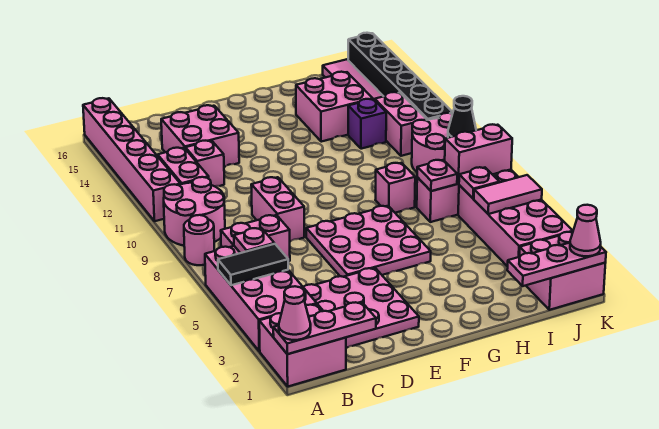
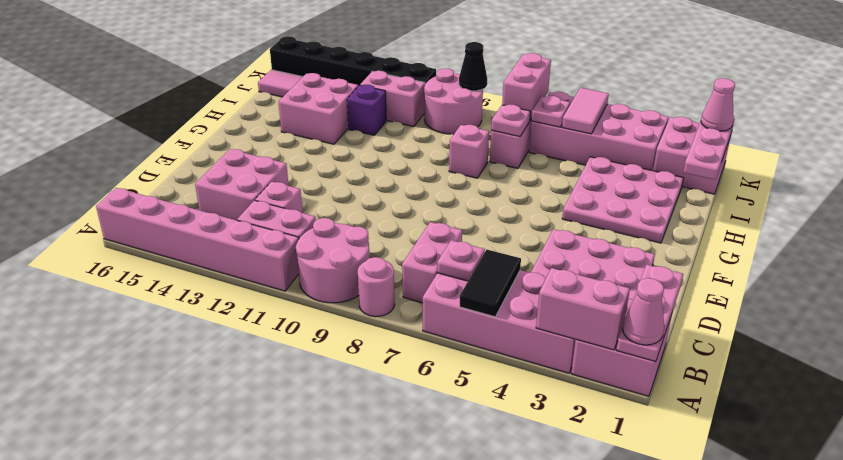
pink 1x2 brick [251,177,304,241] -> pink 1x2 brick moved to [536,268,630,350]
pink 3x3 plate [306,206,431,277] -> pink 3x3 plate moved to [562,157,683,243]

